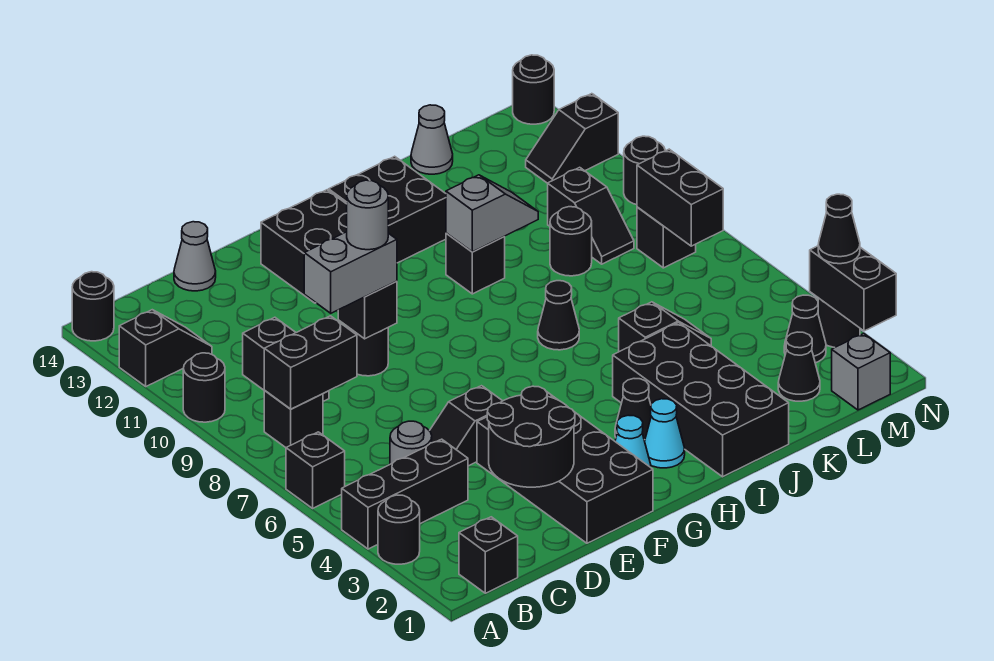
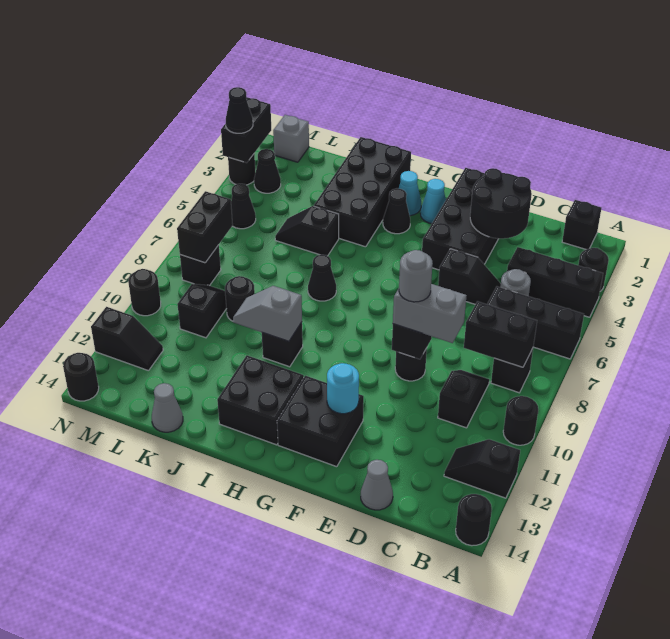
black 1x1 brick [286,432,345,508] -> black 1x3 brick [487,287,584,359]
none -> cyan 1x1 round brick [327,363,359,414]
black 1x1 cone [778,332,820,401] -> black 1x1 cone moved to [231,184,256,229]

